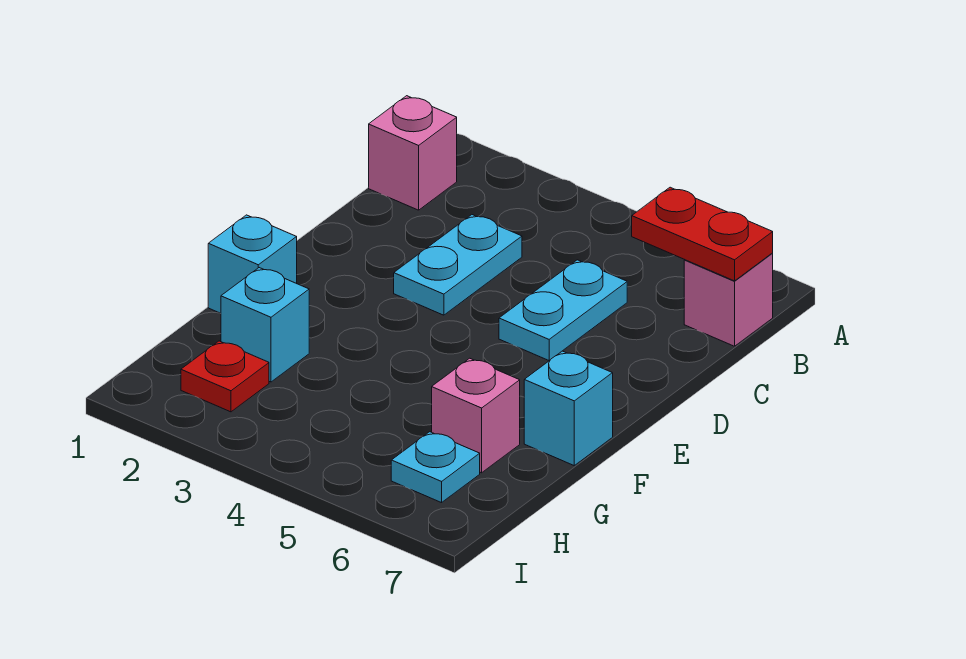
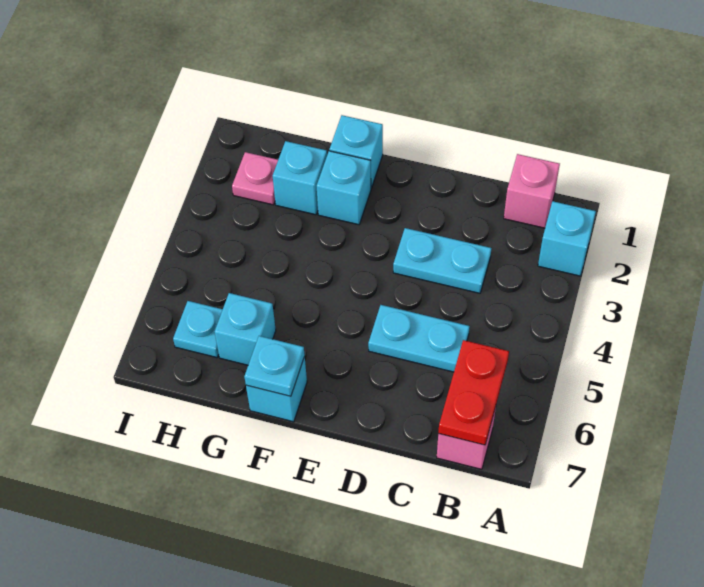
none -> cyan 1x1 brick [538,201,596,276]
none -> cyan 1x1 brick [317,151,371,225]
none -> cyan 1x1 plate [244,336,305,396]
pink 1x1 brick [432,358,520,473] -> cyan 1x1 brick [215,293,276,365]
red 1x1 plate [181,341,269,412] -> pink 1x1 plate [232,152,278,205]

